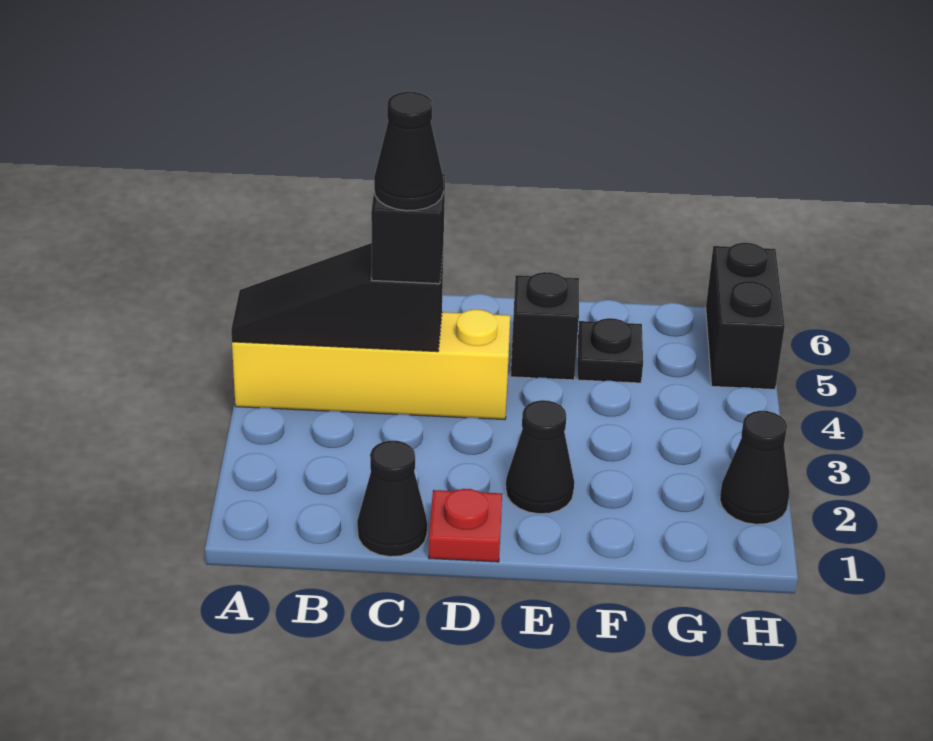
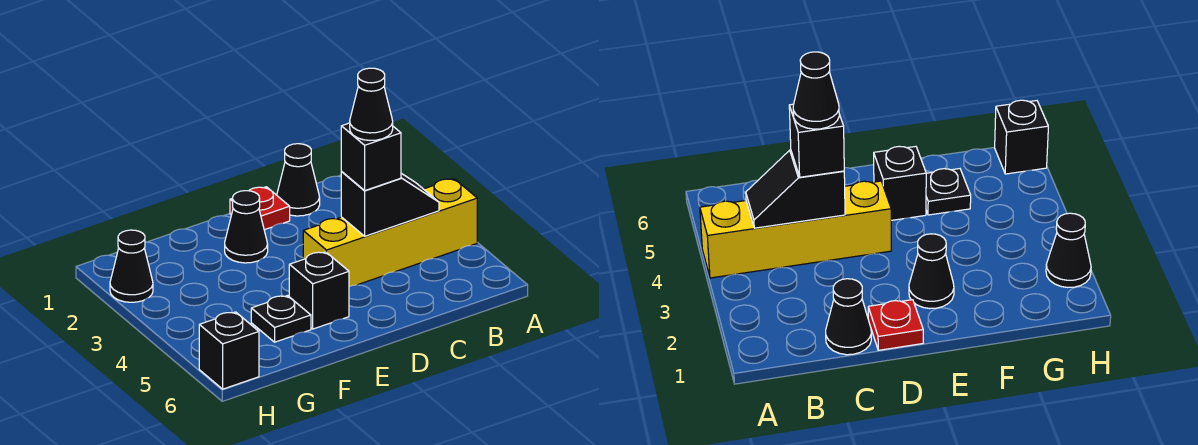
black 1x3 slope [231,243,443,352] -> black 1x2 slope [341,172,439,236]
black 1x2 brick [706,243,785,389] -> black 1x1 brick [199,312,259,389]

